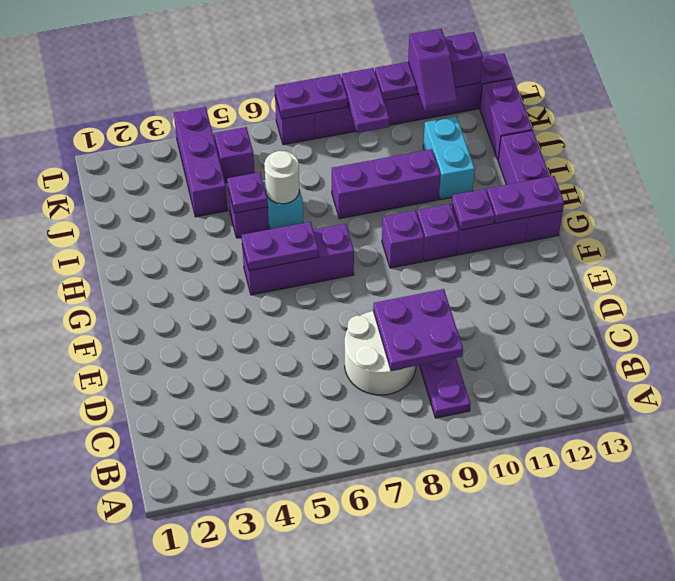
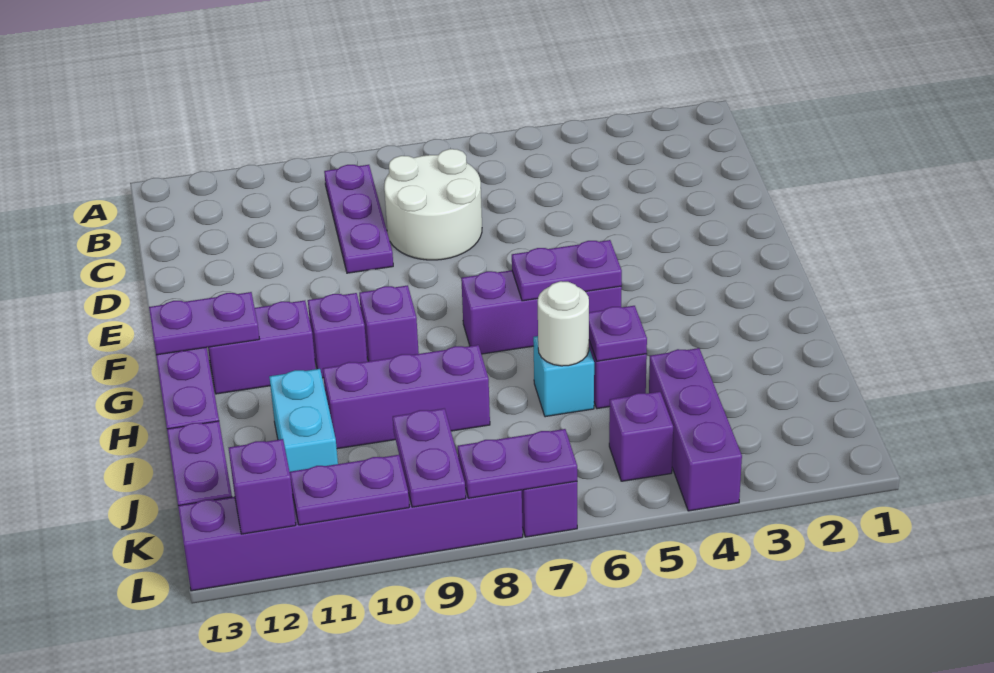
purple 2x2 plate [373,289,463,371] -> none
purple 1x1 plate [452,189,495,230] -> none
purple 1x2 slope [408,29,457,112] -> none

